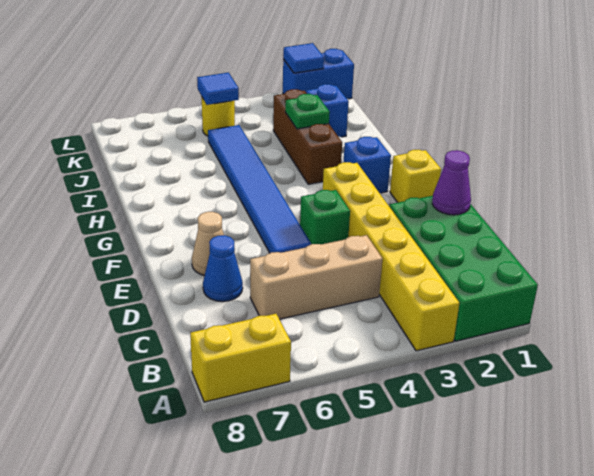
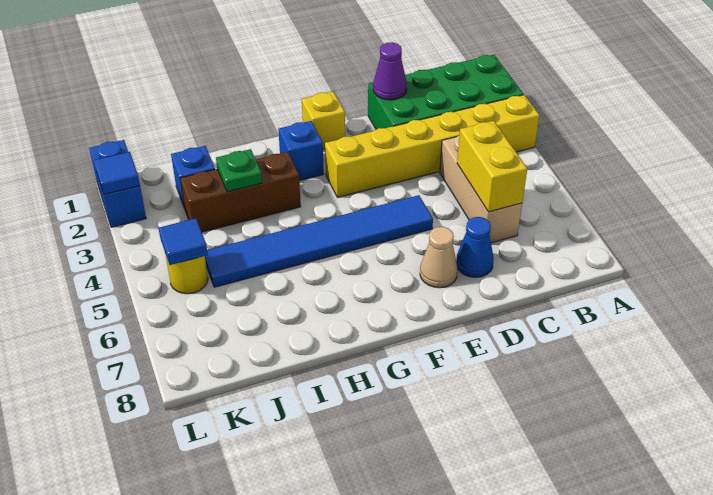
yellow 1x2 brick [190,314,291,402] -> yellow 1x2 brick moved to [457,121,527,212]
green 1x1 brick [300,190,350,244] -> none

